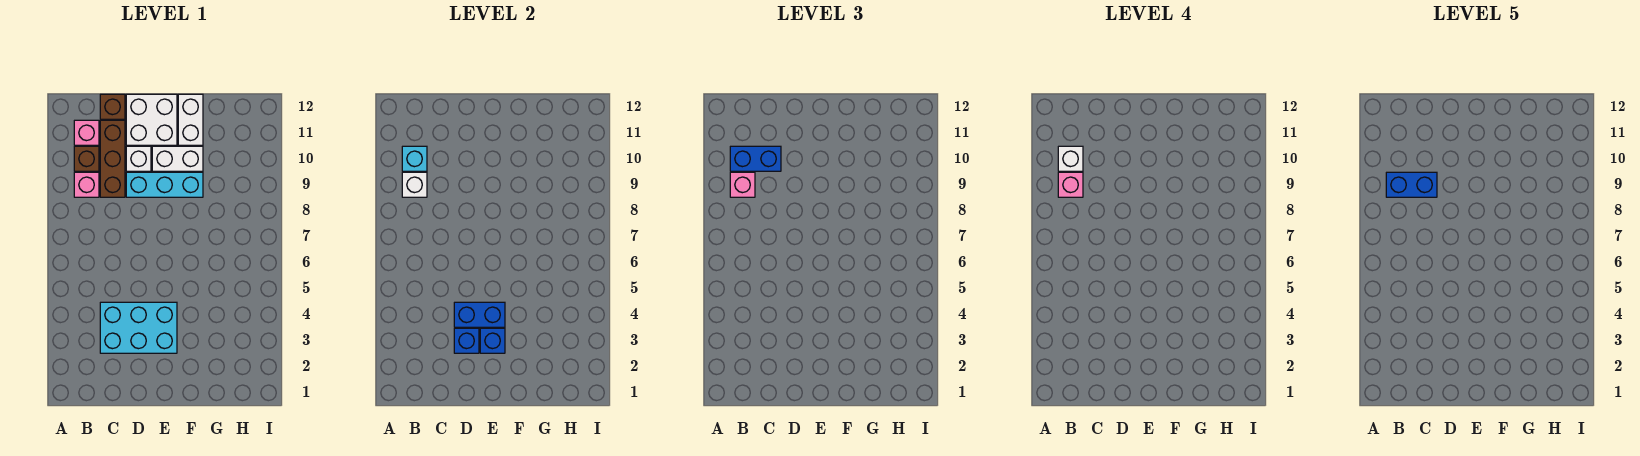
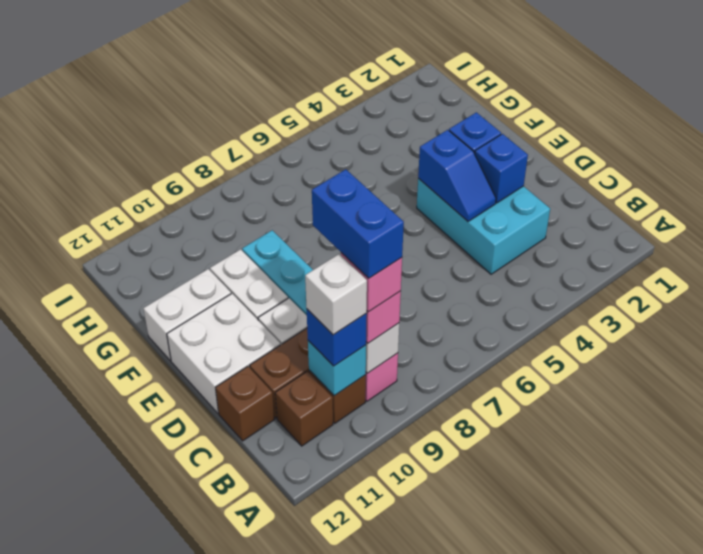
blue 1x2 brick [730,146,781,171] -> blue 1x1 brick [307,309,367,366]
pink 1x1 brick [74,120,99,145] -> brown 1x1 brick [275,371,333,446]
blue 1x2 brick [454,302,505,327] -> blue 1x2 slope [418,130,496,221]

